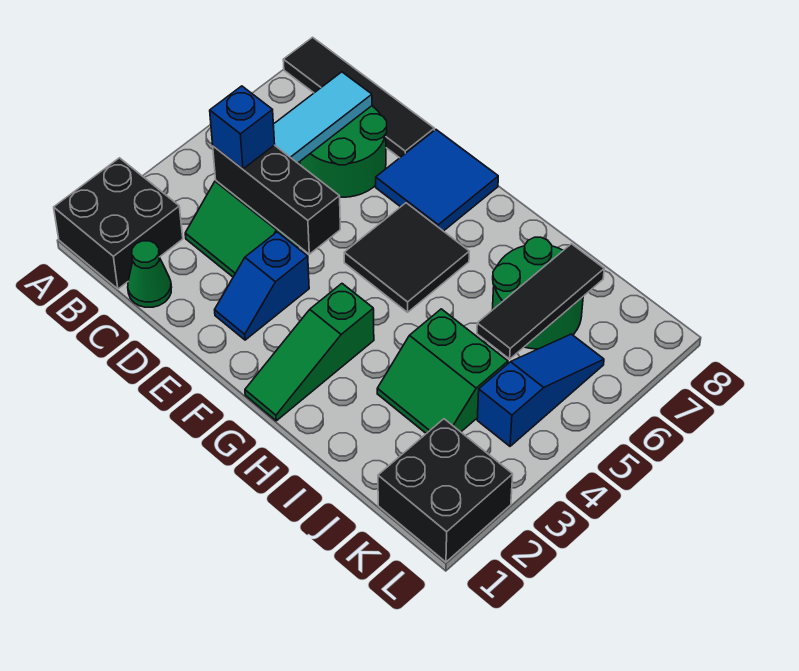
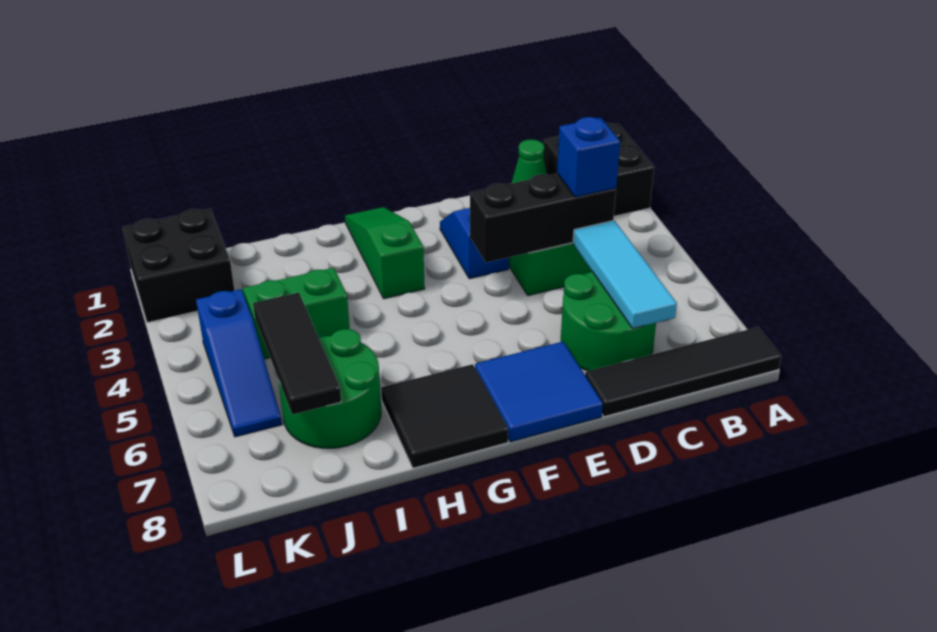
black 2x2 tile [344,203,469,312] -> black 2x2 tile moved to [381,364,508,468]

